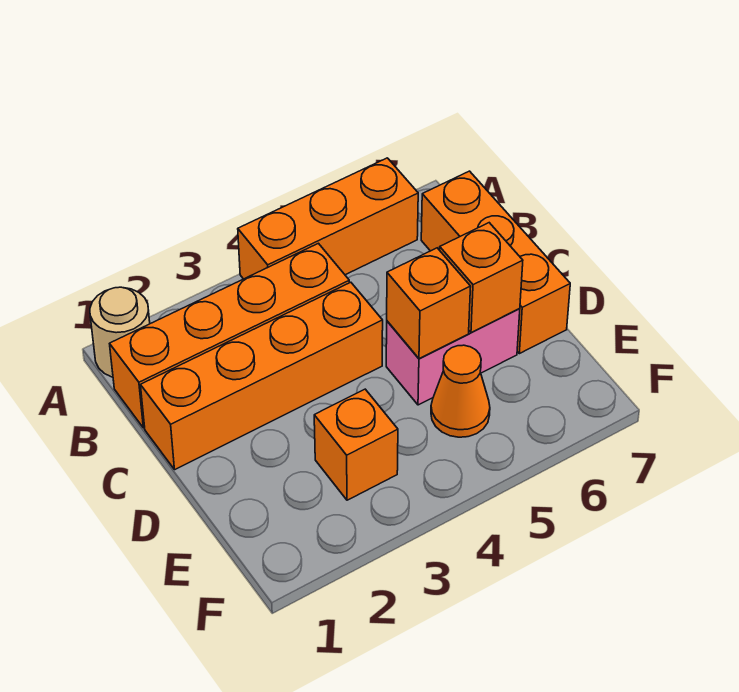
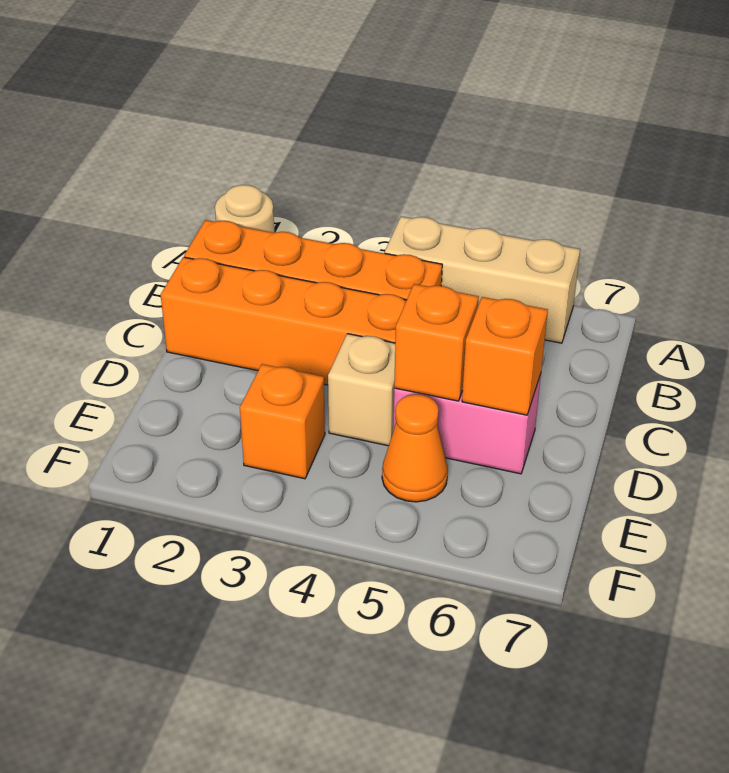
orange 1x3 brick [238,158,418,279] -> tan 1x3 brick [385,216,580,343]
orange 1x3 brick [421,171,570,354] -> none
none -> tan 1x1 brick [328,334,395,446]

